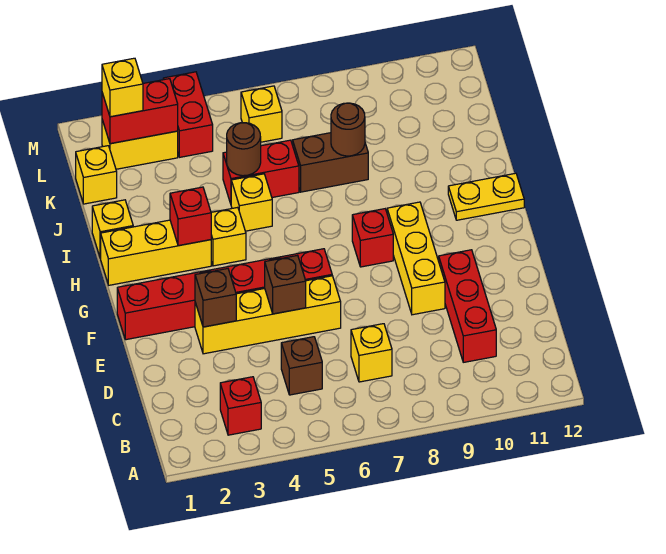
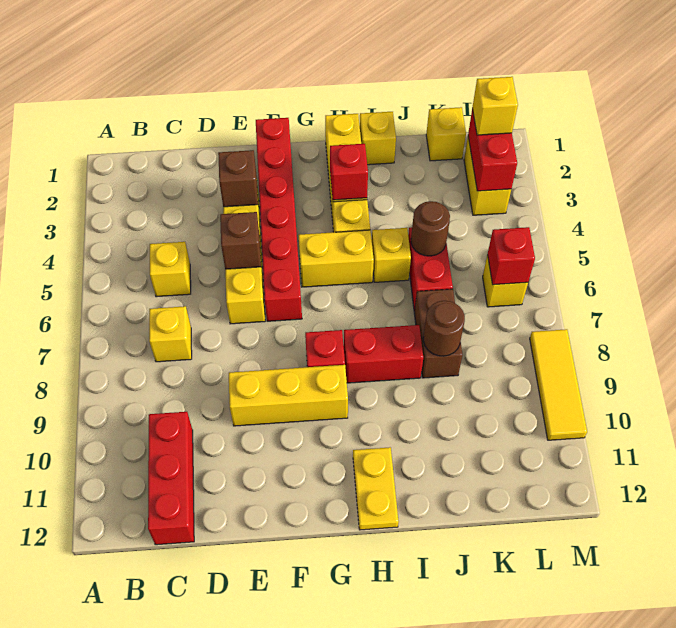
red 1x1 brick [220,377,261,435] -> red 1x1 brick moved to [487,227,535,285]
brown 1x1 brick [281,337,322,395] -> yellow 1x1 brick [150,242,191,297]
red 1x3 brick [439,250,496,362] -> red 1x3 brick turned to [148,412,194,545]
none -> yellow 1x2 brick [299,230,374,287]
red 1x2 brick [163,72,213,157] -> red 1x2 brick moved to [344,325,423,383]
none -> yellow 1x3 tile [530,329,587,440]

